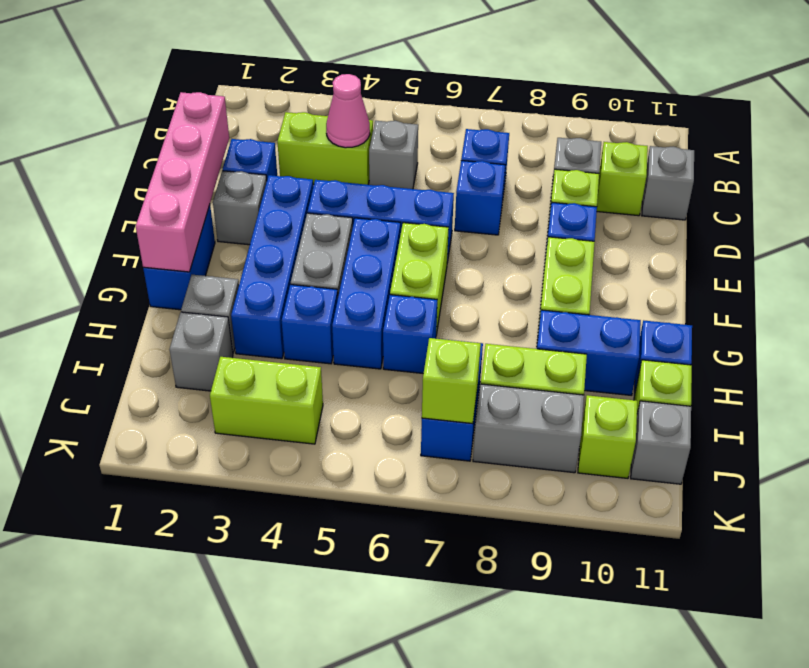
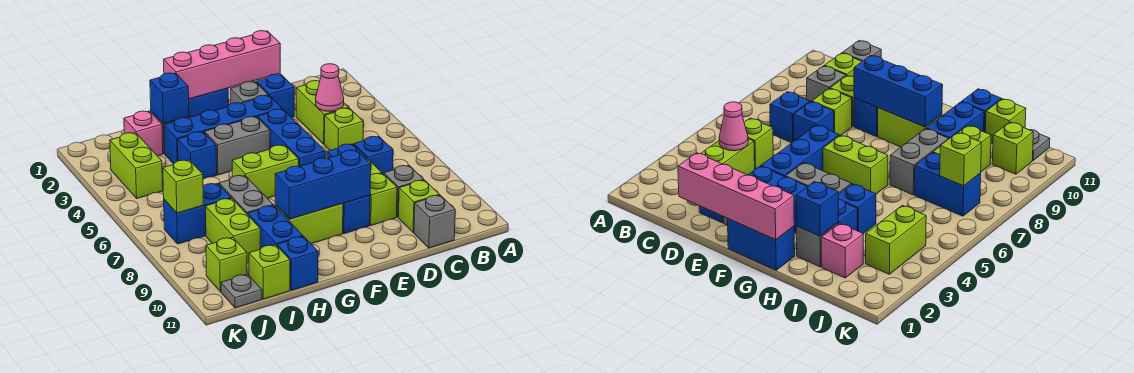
grey 1x1 brick [369,121,418,189] -> lime 1x1 brick [324,108,363,150]
none -> lime 1x1 brick [812,89,852,136]
blue 1x3 brick [332,218,400,369] -> blue 1x3 brick moved to [275,150,371,219]
blue 1x1 brick [383,295,437,374] -> blue 1x1 brick moved to [150,73,189,124]
grey 1x1 brick [170,312,233,391] -> pink 1x1 brick [124,111,163,156]
grey 1x2 brick [473,384,584,473] -> grey 1x2 brick moved to [219,175,273,215]
grey 1x1 brick [631,401,691,484] -> grey 1x1 plate [221,274,262,308]

